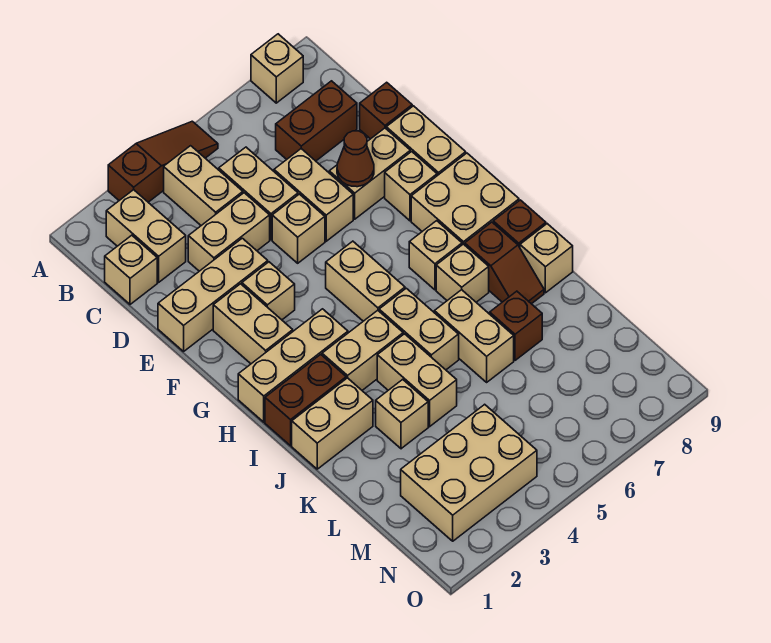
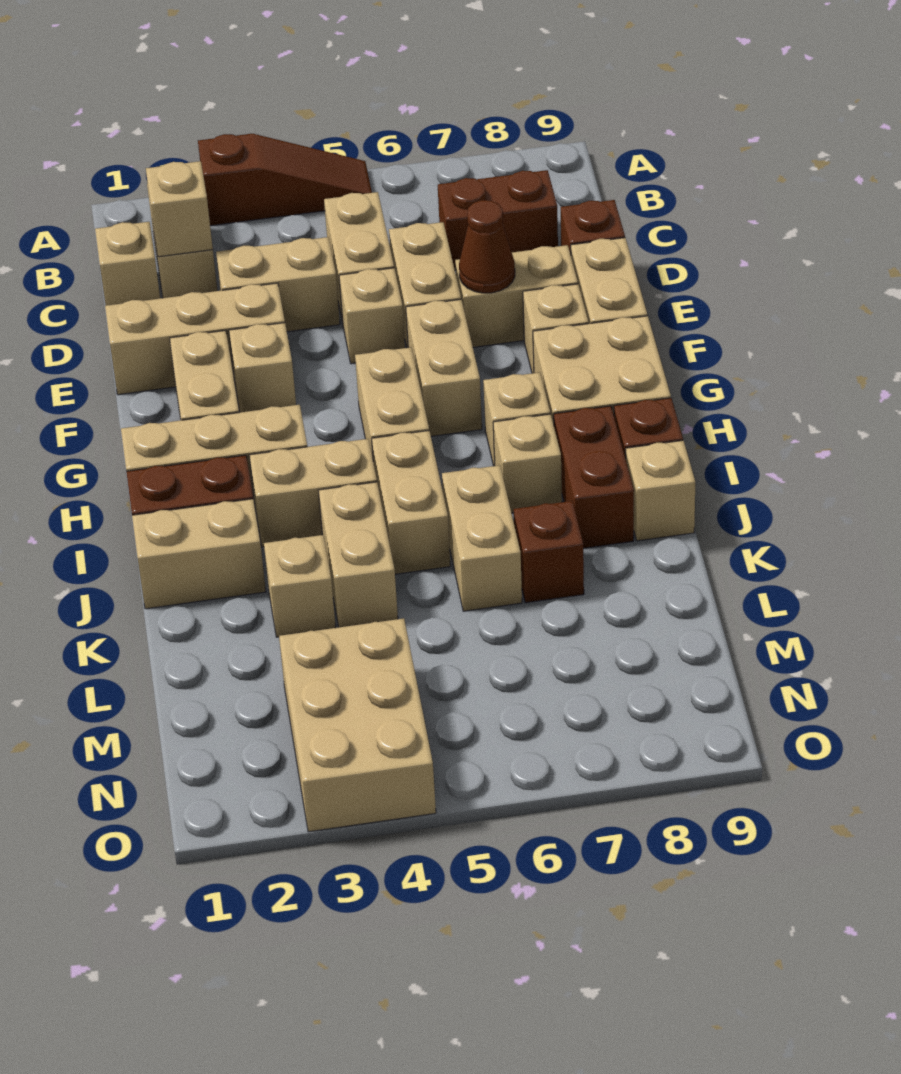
tan 1x1 brick [251,34,303,103] -> tan 1x1 brick moved to [146,161,213,257]
tan 1x2 brick [164,146,243,225] -> tan 1x2 brick moved to [406,299,482,436]
brown 1x2 slope [465,222,544,304] -> brown 1x2 brick [554,406,634,548]
tan 2x3 brick [401,404,537,541] -> tan 2x3 brick turned to [279,618,436,832]

